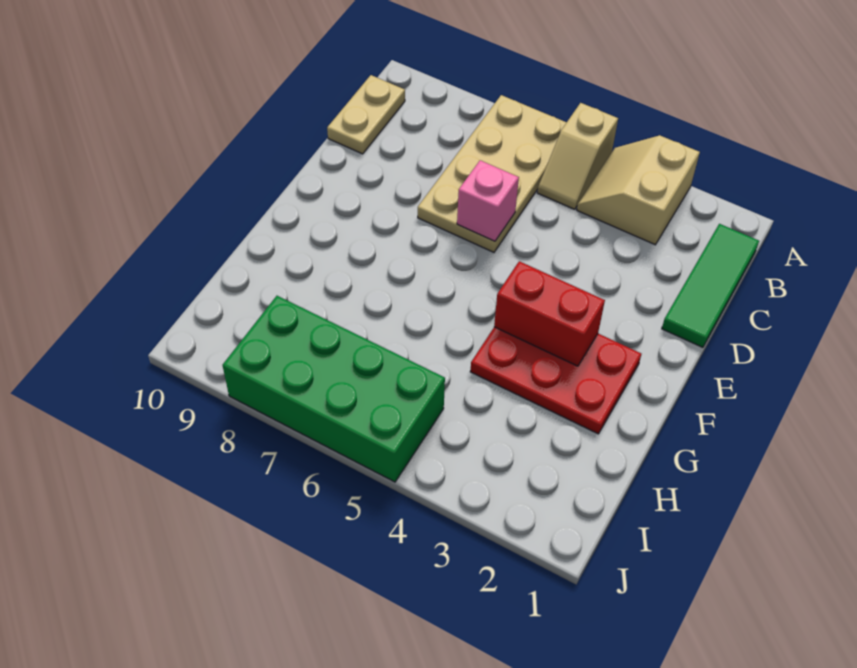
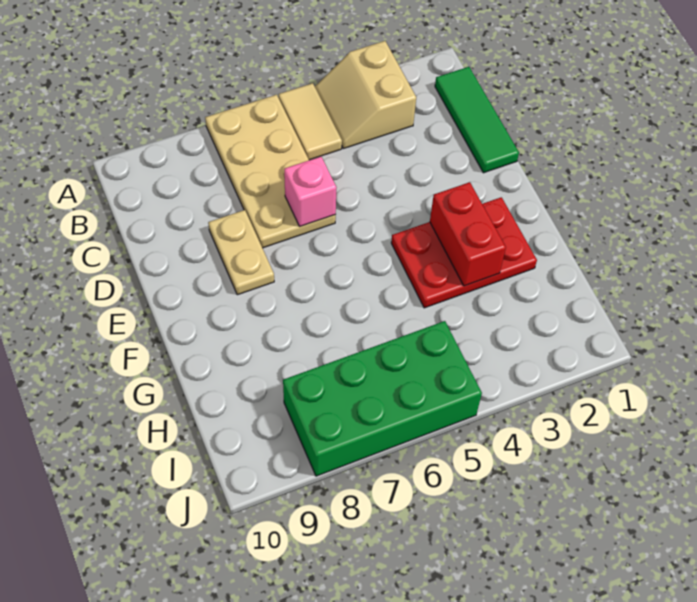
tan 1x2 slope [537,103,618,209] -> tan 1x2 tile [279,83,342,160]
tan 1x2 plate [327,75,405,154] -> tan 1x2 plate moved to [208,210,274,295]
red 1x2 brick [494,261,605,366] -> red 1x2 brick turned to [430,182,506,286]

